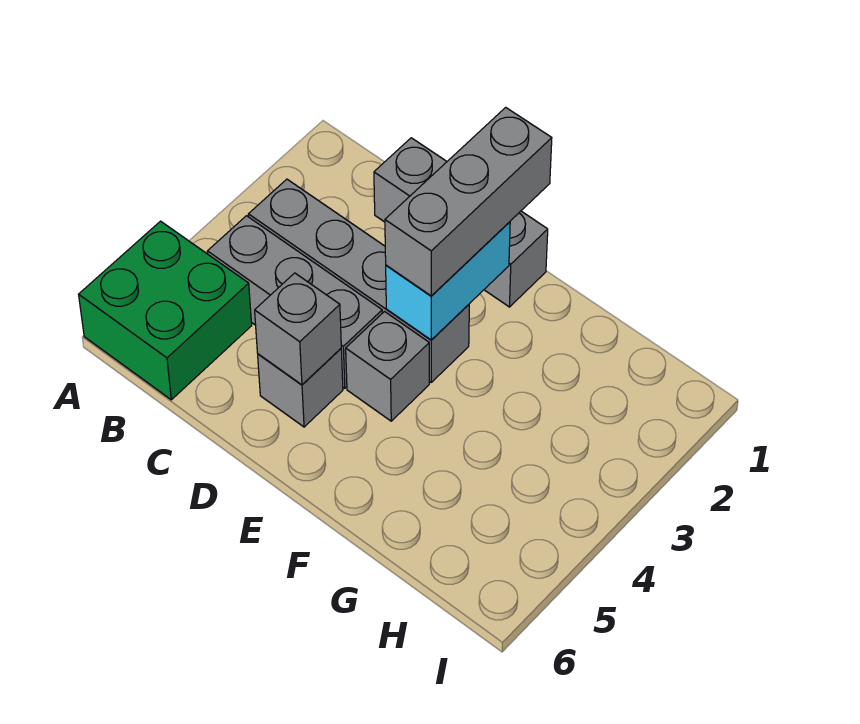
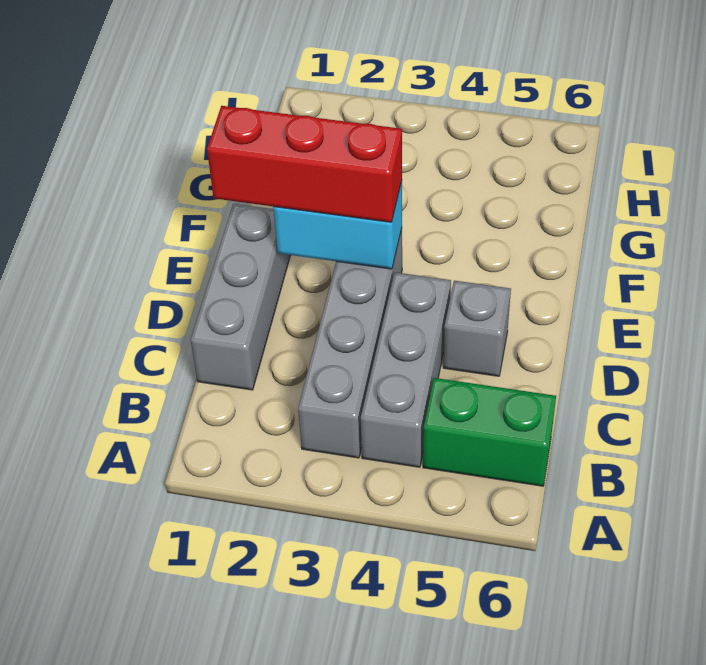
green 2x2 brick [79,221,252,400] -> green 1x2 brick [423,378,556,486]
grey 1x1 brick [255,273,341,385] -> none
grey 1x3 brick [385,107,552,296] -> red 1x3 brick [207,106,402,222]
grey 1x1 brick [346,312,429,421] -> none

